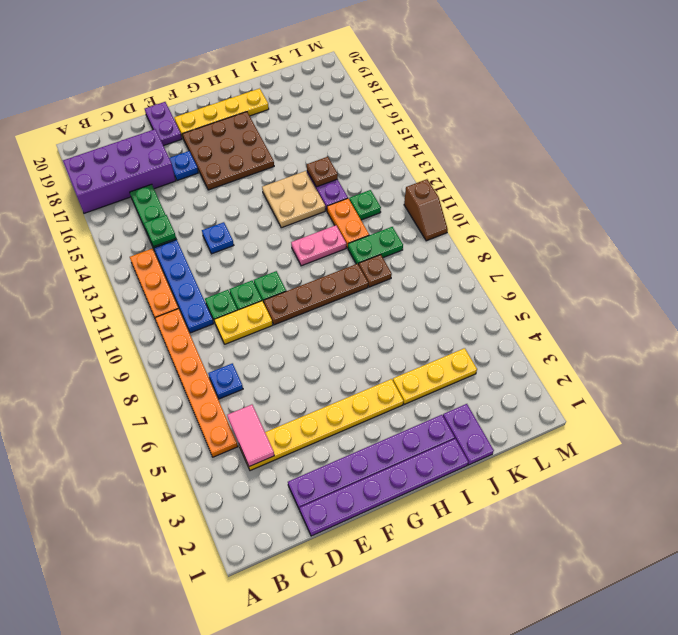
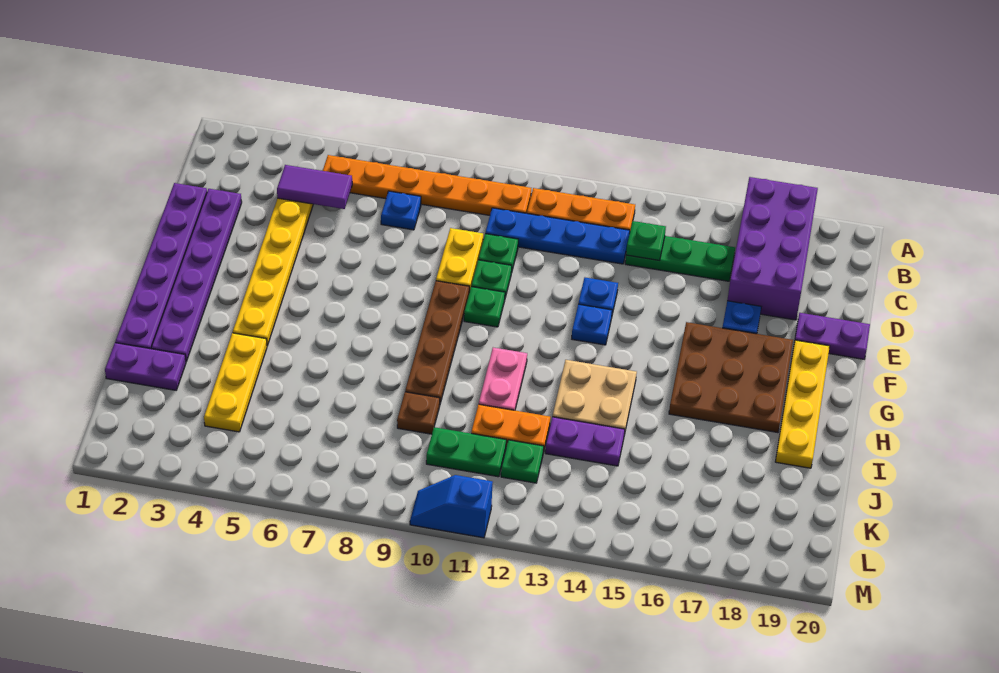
pink 1x2 tile [227,405,274,467] -> purple 1x2 tile [277,165,352,209]
none -> blue 1x1 plate [572,304,612,345]
green 1x2 plate [348,227,403,265] -> green 1x2 plate turned to [426,427,506,477]
brown 1x1 plate [307,157,338,187] -> none
brown 1x2 slope [404,179,448,241] -> blue 1x2 slope [410,475,493,538]

